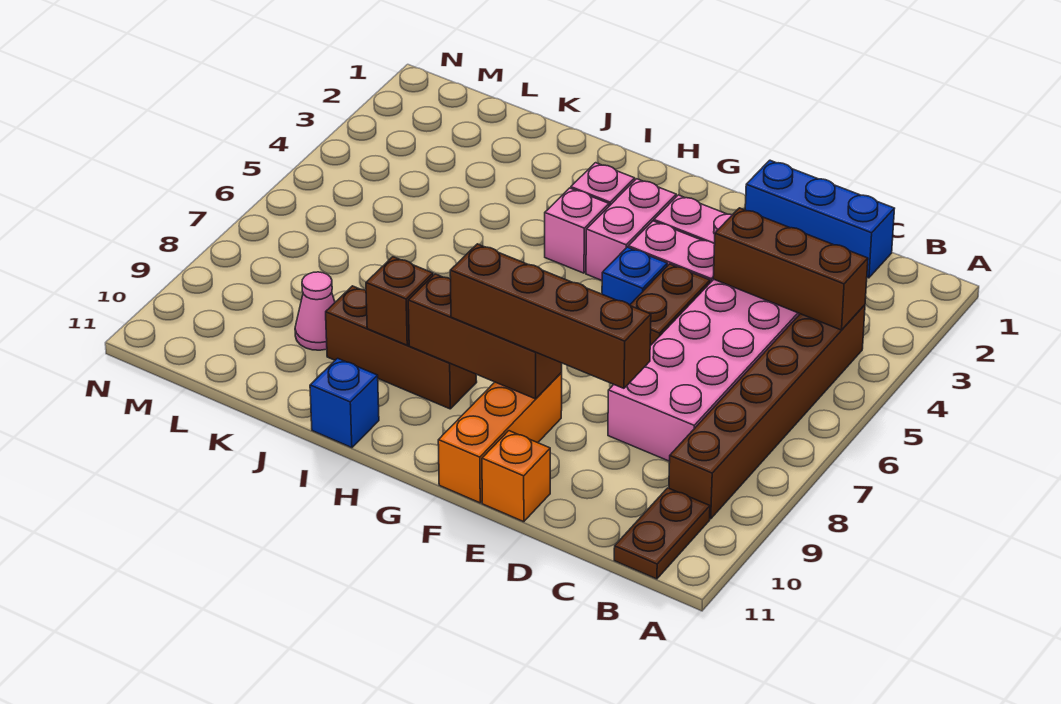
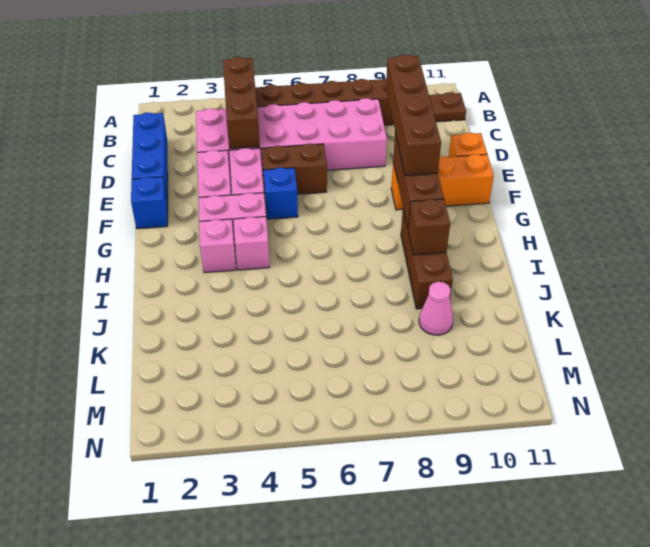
blue 1x1 brick [310,358,379,448] -> blue 1x1 brick moved to [131,177,168,229]

